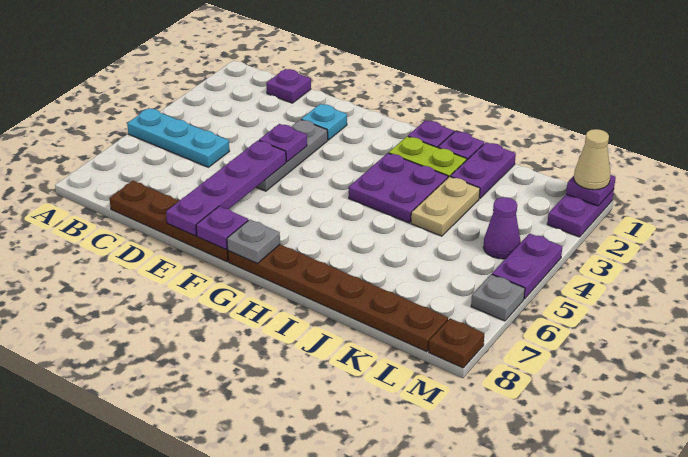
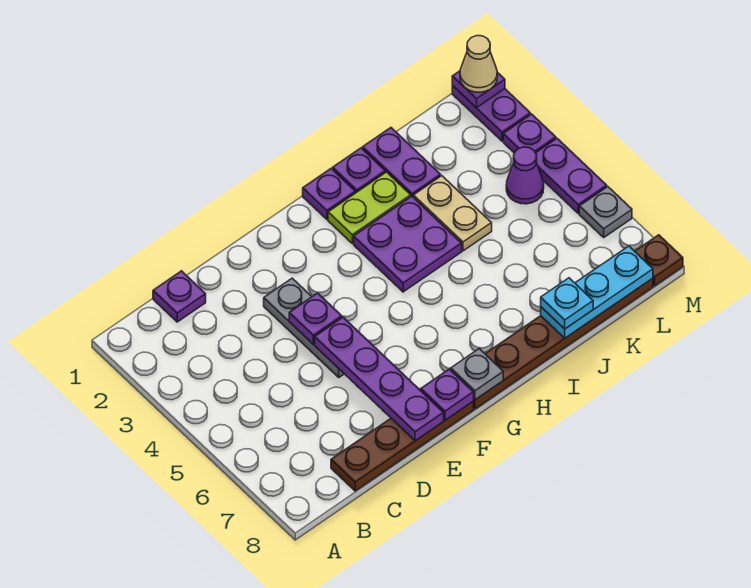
cyan 1x3 plate [127,108,229,167] -> cyan 1x3 plate moved to [541,246,653,338]
cyan 1x1 plate [301,104,347,140] -> cyan 1x1 plate moved to [541,278,593,329]
none -> purple 1x1 plate [503,114,556,153]

